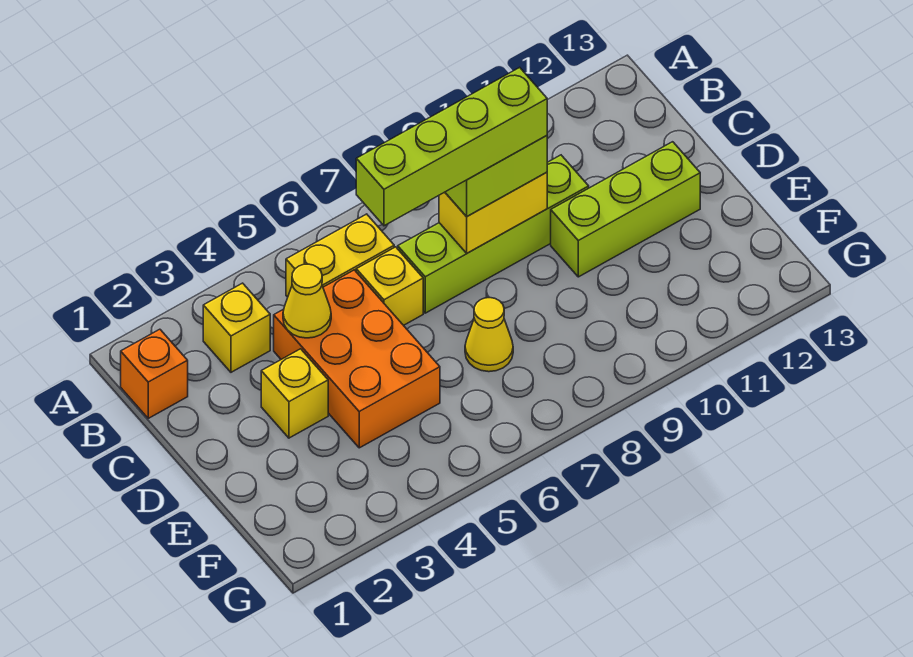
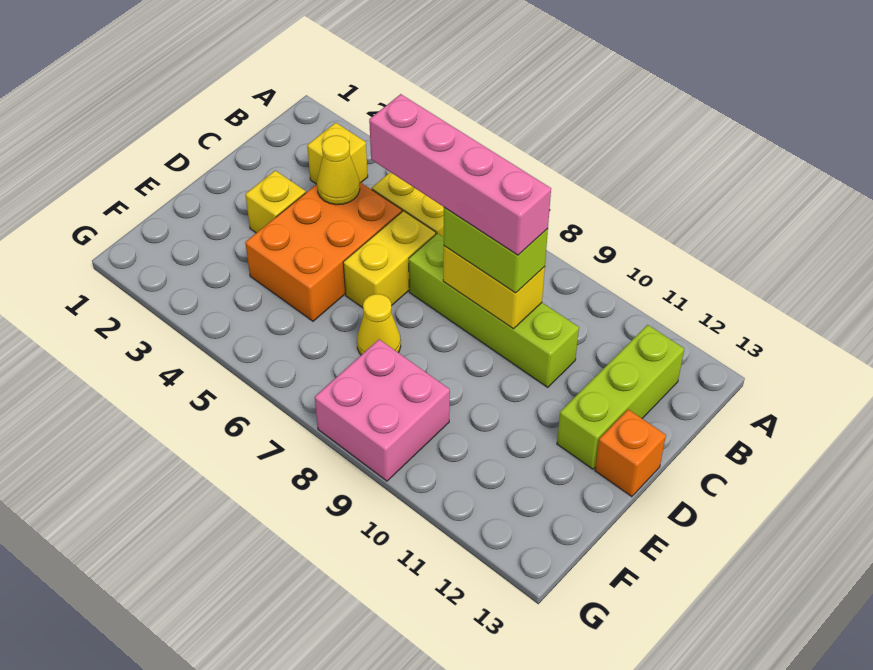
orange 1x1 brick [121,329,188,418] -> orange 1x1 brick moved to [595,409,666,497]
yellow 1x1 brick [356,247,423,325] -> yellow 1x2 brick [343,211,436,308]
lime 1x4 brick [356,67,547,226] -> pink 1x4 brick [369,94,551,255]
lime 1x3 brick [551,142,700,277] -> lime 1x3 brick turned to [557,325,684,469]
none -> pink 2x2 brick [315,339,450,481]

